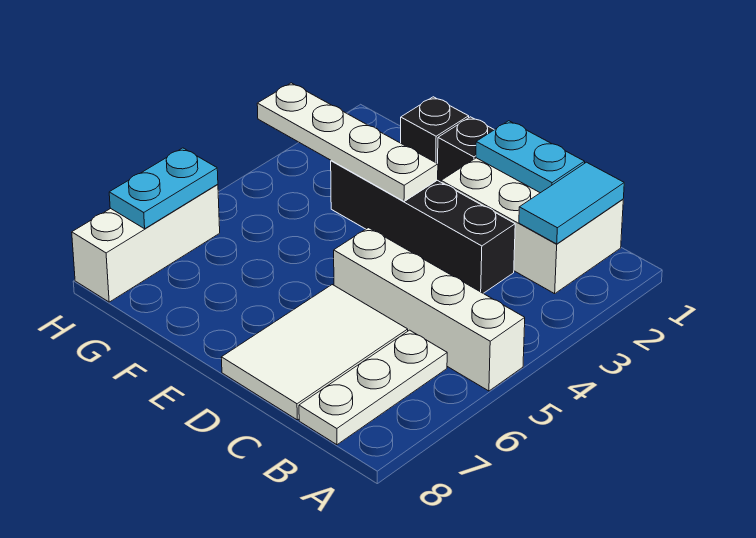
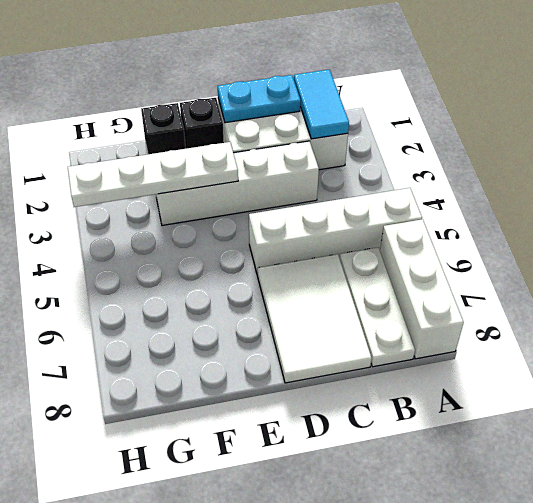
black 1x4 brick [331,161,515,293] -> white 1x4 brick [156,141,319,225]
white 1x3 brick [72,184,220,302] -> white 1x3 brick moved to [380,219,464,359]
cyan 1x2 plate [109,148,218,229] -> none

